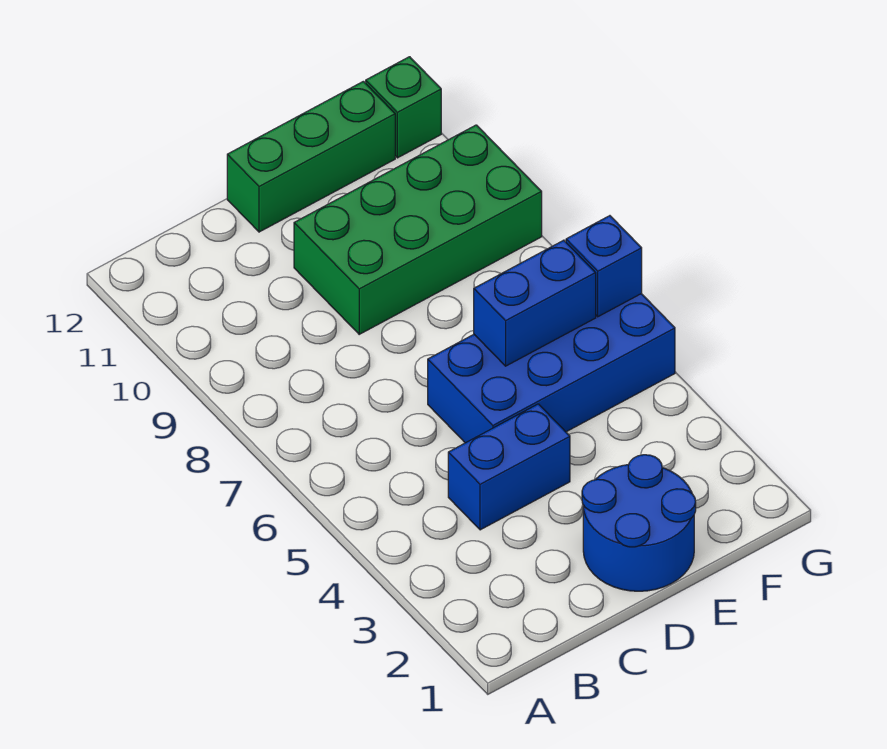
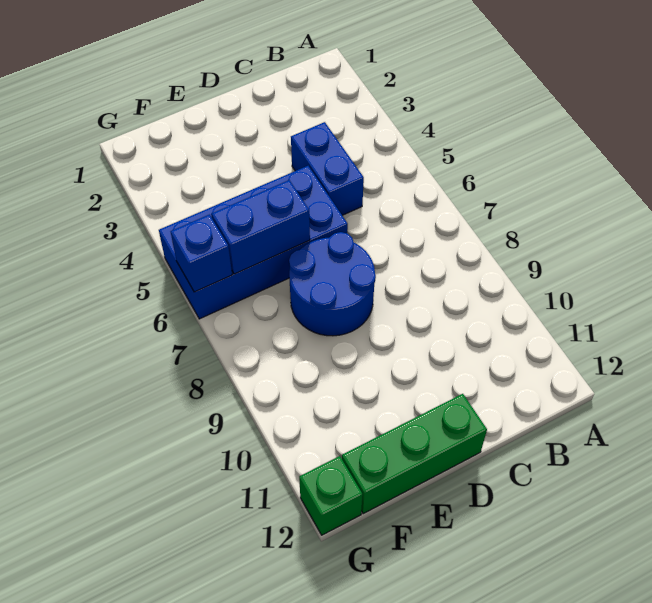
blue 1x2 brick [448,404,570,530] -> blue 1x2 brick turned to [291,122,364,215]
blue 2x2 round brick [582,455,696,591] -> blue 2x2 round brick moved to [289,232,376,336]
green 2x4 brick [294,125,542,334] -> none

